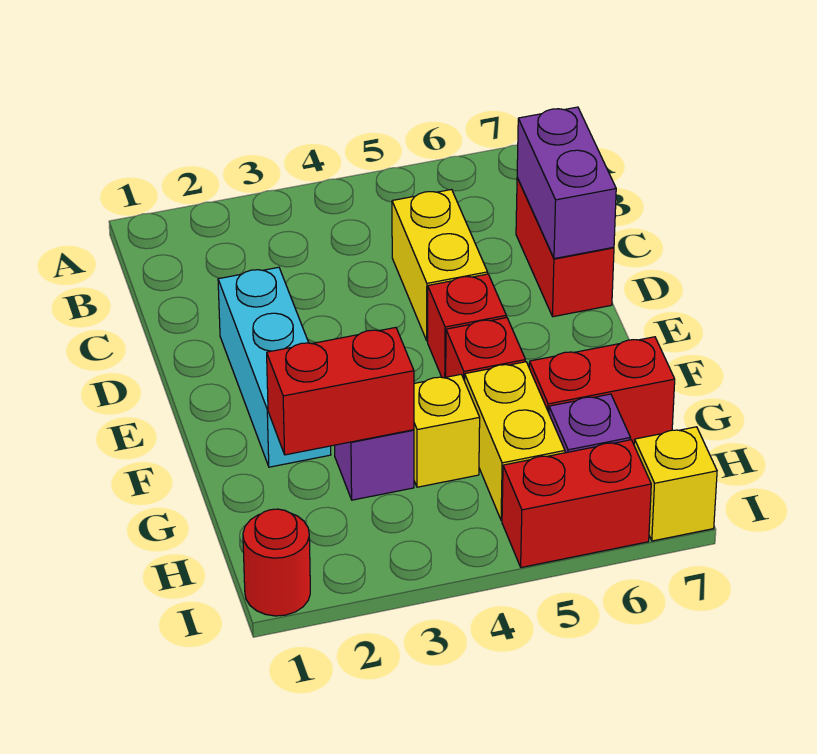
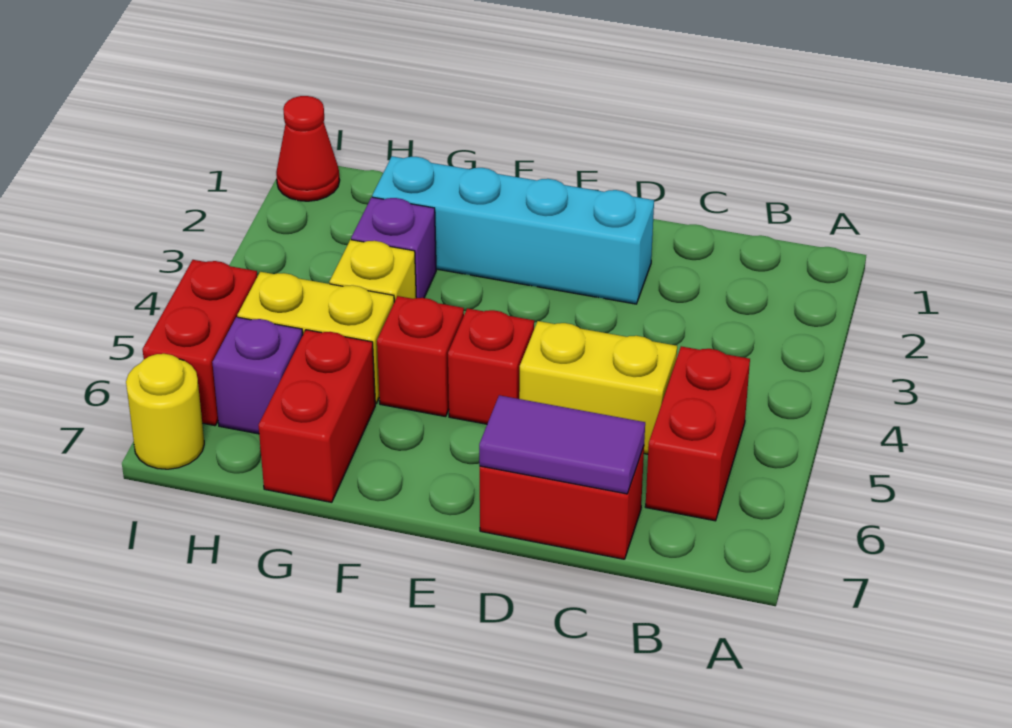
purple 1x2 brick [517,107,616,259] -> purple 1x2 tile [479,395,645,494]
cyan 1x3 brick [218,267,331,467] -> cyan 1x4 brick [372,156,654,304]
red 1x2 brick [267,328,414,455] -> red 1x2 brick moved to [645,346,750,521]
red 1x1 round brick [243,509,310,616] -> red 1x1 cone [276,96,340,201]
yellow 1x1 brick [634,427,717,541] -> yellow 1x1 round brick [126,354,204,469]

